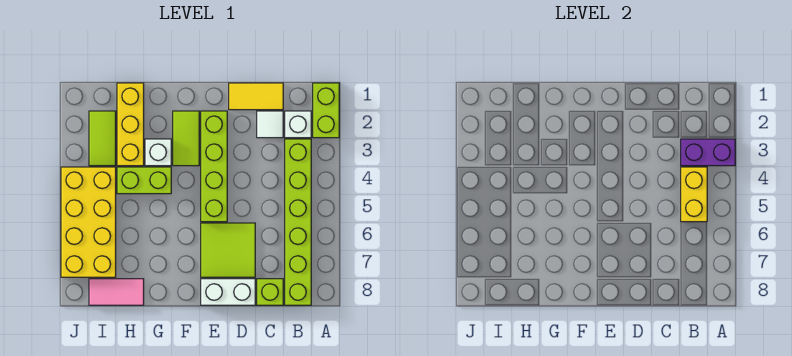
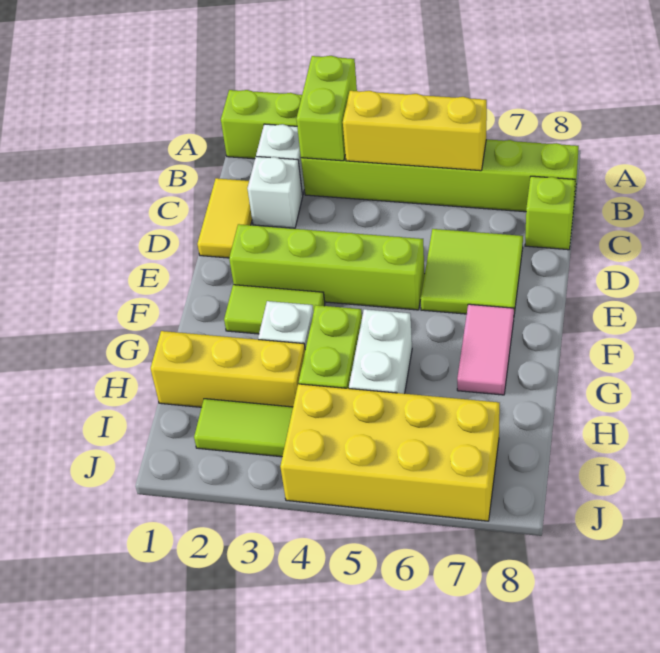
purple 1x2 brick [681,139,735,166] -> lime 1x2 brick [296,56,357,161]
yellow 1x2 brick [681,167,707,222] -> yellow 1x3 brick [343,91,487,171]
white 1x1 tile [257,111,283,138] -> white 1x1 brick [247,157,303,228]
white 1x2 brick [201,279,255,305] -> white 1x2 brick moved to [349,309,412,394]
pink 1x2 tile [89,279,144,305] -> pink 1x2 tile moved to [457,304,514,395]

